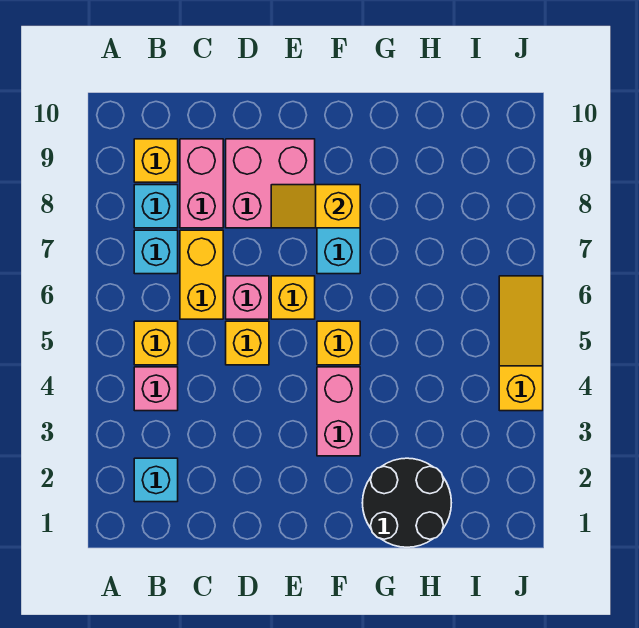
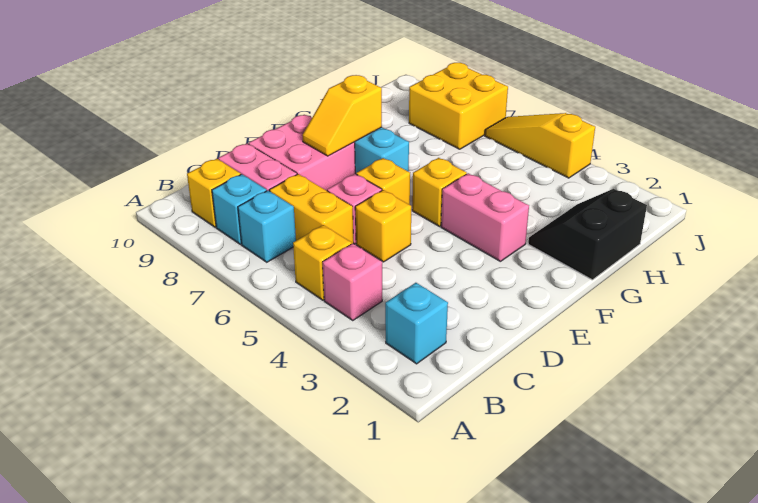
black 2x2 round brick [362,458,451,547] -> black 2x2 slope [528,189,647,280]
none -> yellow 2x2 brick [409,63,508,149]

